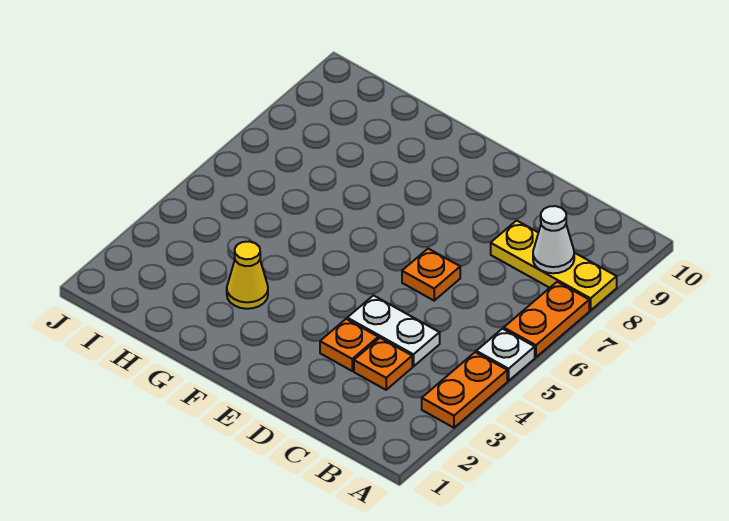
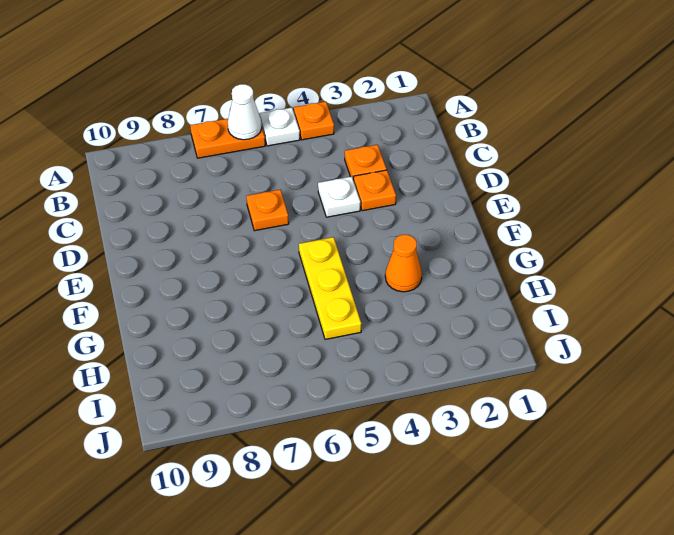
orange 1x2 plate [422,352,507,428] -> orange 1x1 plate [294,102,334,140]
yellow 1x3 plate [491,221,617,310] -> yellow 1x3 plate moved to [299,237,361,339]
white 1x1 cone [533,206,574,273] -> white 1x1 cone moved to [228,84,262,140]
white 1x2 plate [347,295,440,367] -> white 1x1 plate [318,176,360,217]
yellow 1x1 cone [227,241,268,309] -> orange 1x1 cone [385,235,422,292]

